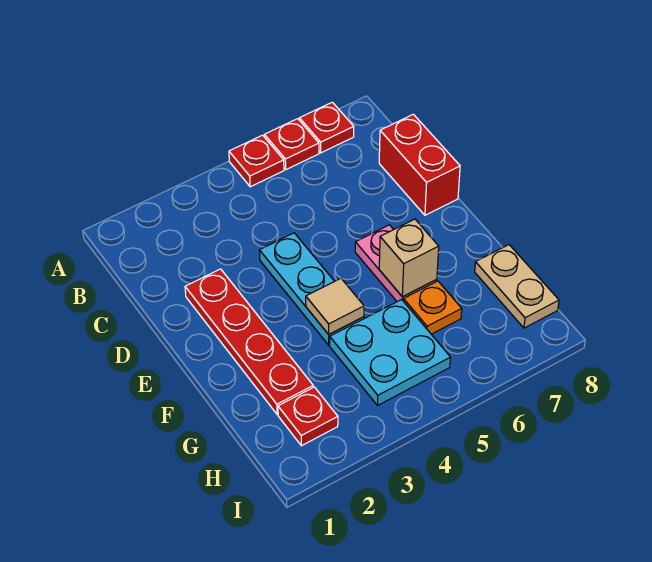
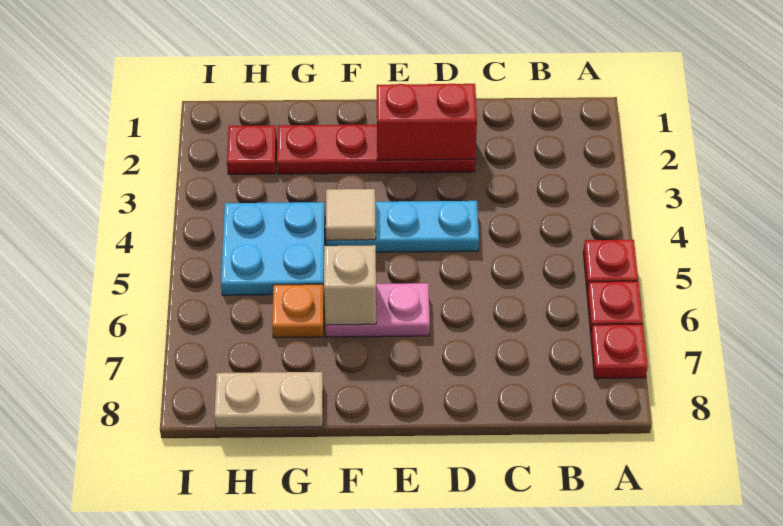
red 1x2 brick [379,114,460,215] -> red 1x2 brick moved to [377,84,477,160]

